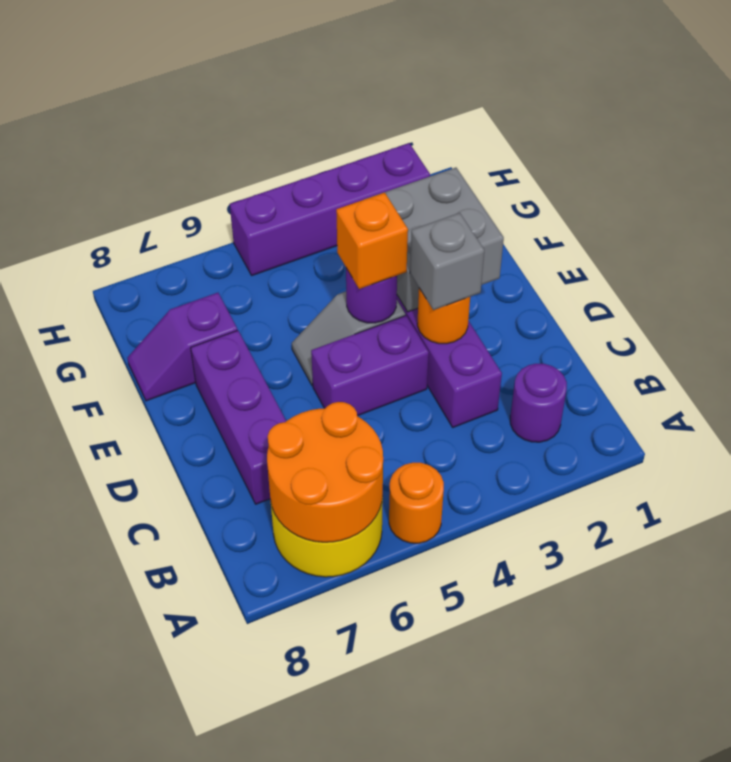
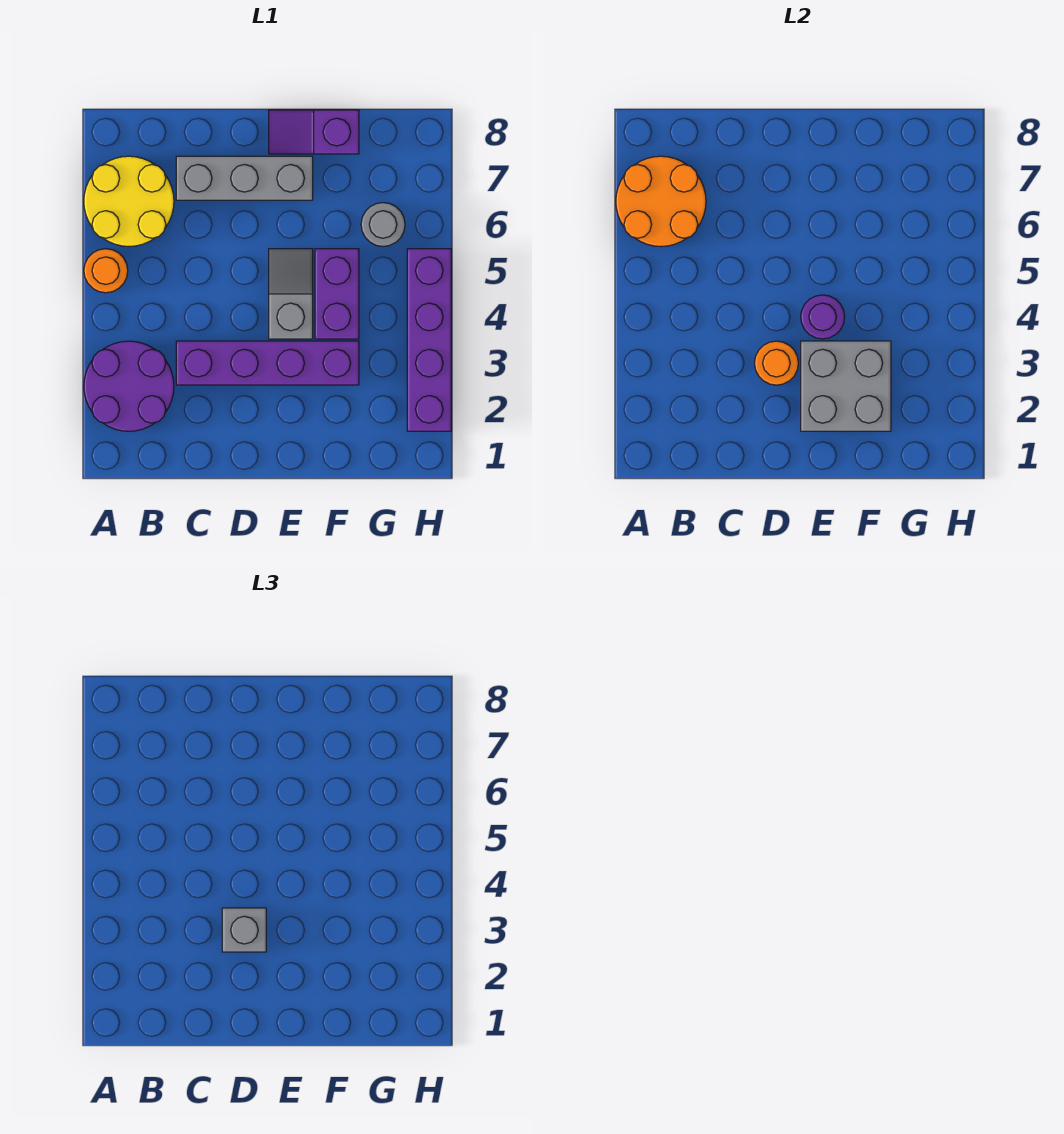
purple 1x1 round brick [510,364,567,442] -> purple 2x2 round brick [84,341,174,431]
purple 1x3 brick [191,330,286,504] -> grey 1x3 brick [176,156,313,200]
purple 1x2 brick [311,315,429,416] -> purple 1x2 brick moved to [315,249,359,339]
orange 1x1 brick [336,193,408,289] -> none
purple 1x2 slope [127,293,237,401] -> purple 1x2 slope turned to [269,110,359,154]
none -> grey 1x1 round brick [361,203,405,246]

